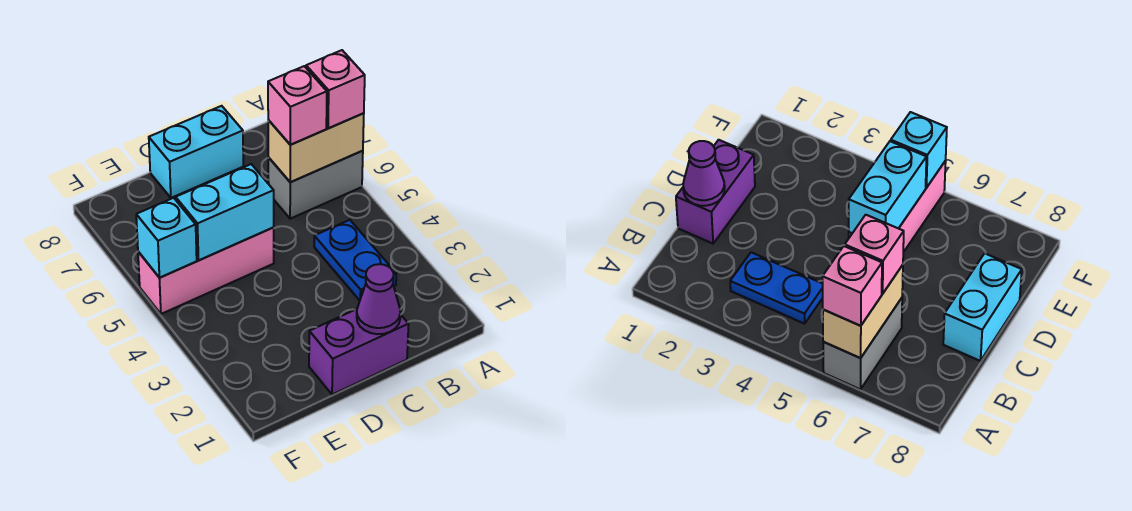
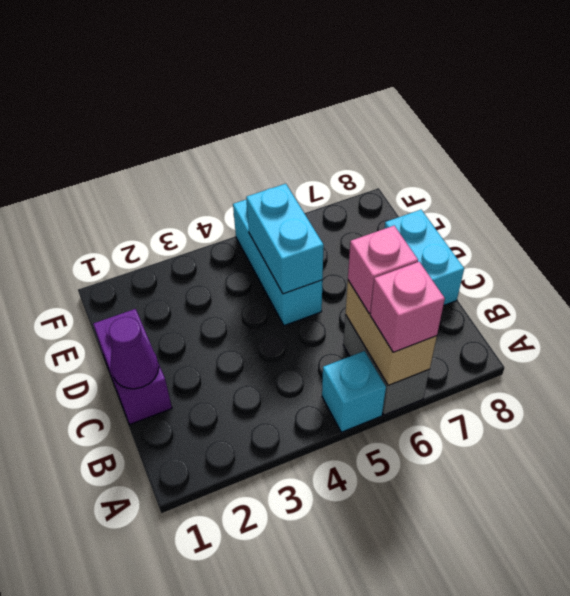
blue 1x2 plate [314,220,396,301] -> none
pink 1x3 brick [138,228,274,314] -> cyan 1x3 brick [233,200,323,326]
cyan 1x1 brick [136,198,197,278] -> cyan 1x1 brick moved to [322,351,386,432]

